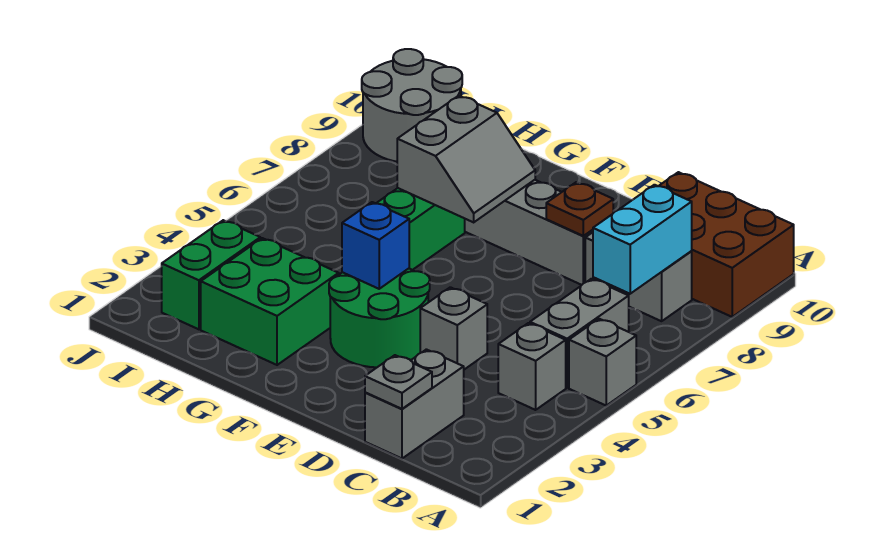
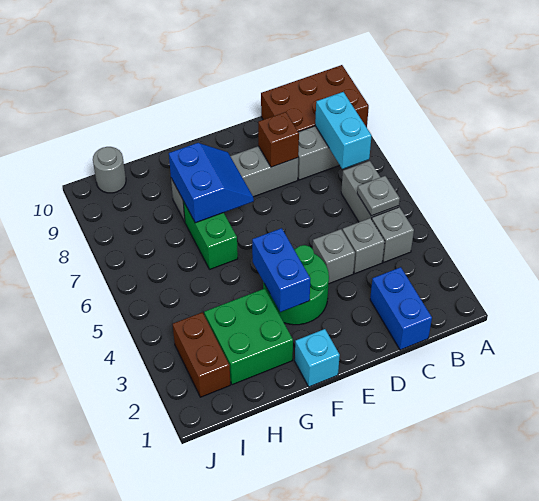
grey 1x1 brick [569,319,636,405] -> grey 1x1 brick moved to [342,218,385,273]
grey 1x2 brick [365,349,464,458] -> blue 1x2 brick [370,267,432,350]
grey 1x1 plate [365,355,432,409] -> grey 1x1 plate moved to [357,176,400,216]
brown 1x1 plate [546,182,613,236] -> brown 1x1 brick [258,112,299,167]
none -> cyan 1x1 brick [295,329,340,387]
blue 1x1 brick [342,202,409,289] -> blue 1x2 brick [252,228,310,312]
grey 2x2 slope [397,96,535,222] -> blue 2x2 slope [169,143,254,223]
green 1x2 brick [162,220,260,329] -> brown 1x2 brick [173,312,230,397]
grey 2x2 round brick [362,49,462,162] -> grey 1x1 round brick [93,147,126,193]

